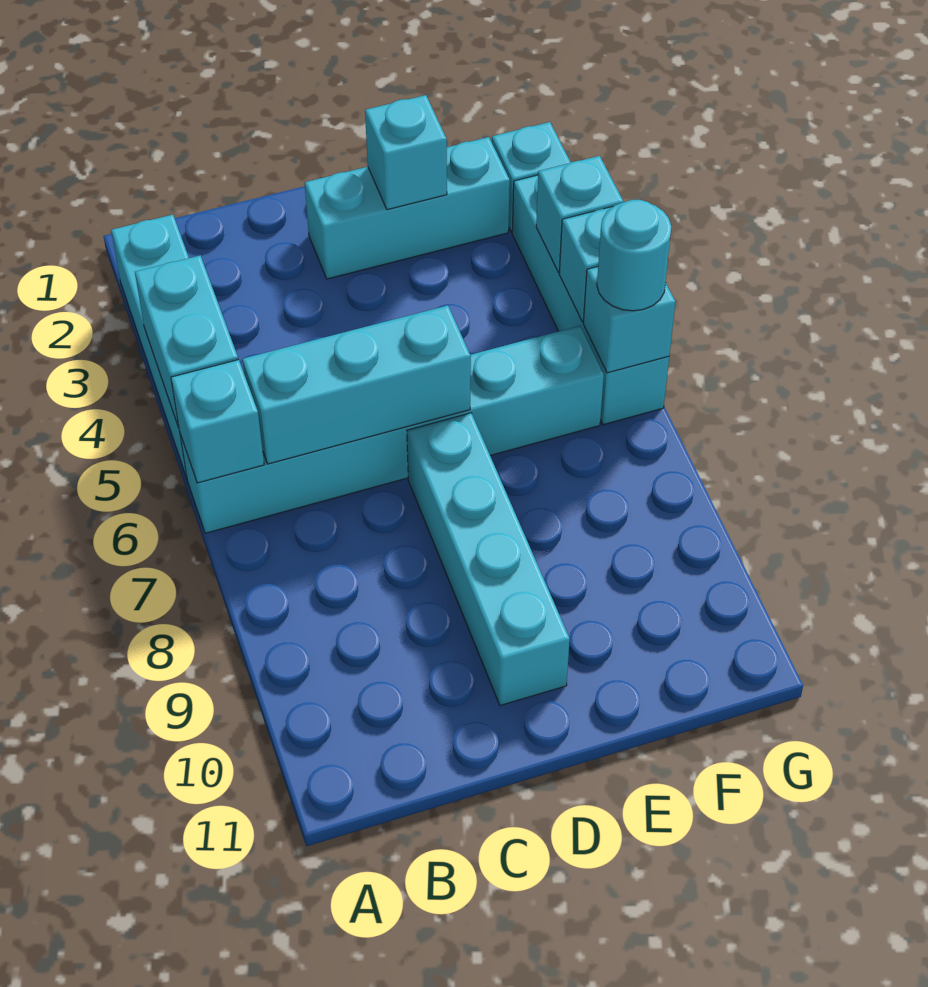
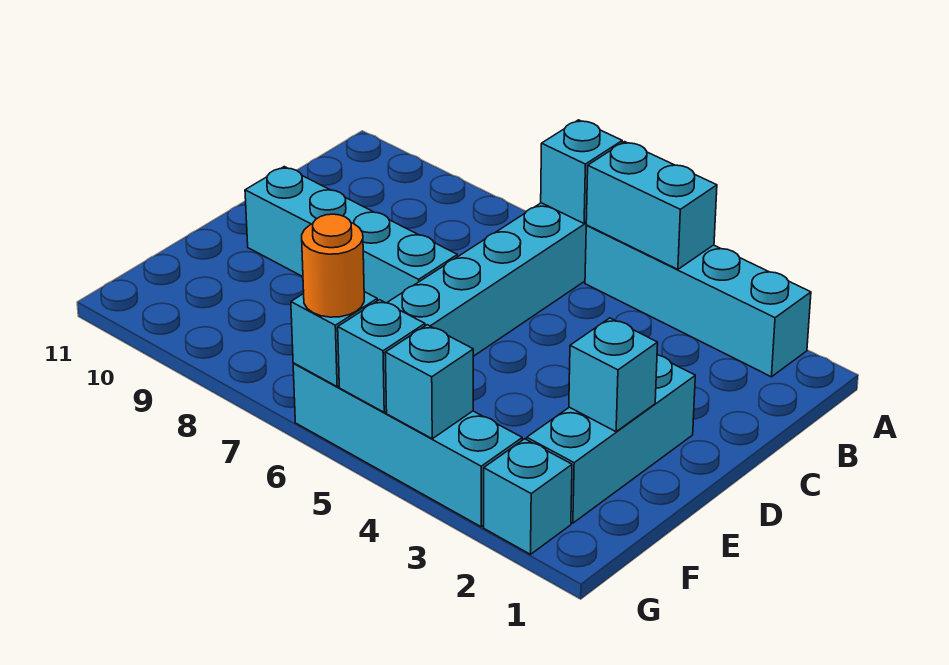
cyan 1x3 brick [242,305,471,464] -> none
cyan 1x1 round brick [597,200,671,311] -> orange 1x1 round brick [302,214,364,317]

